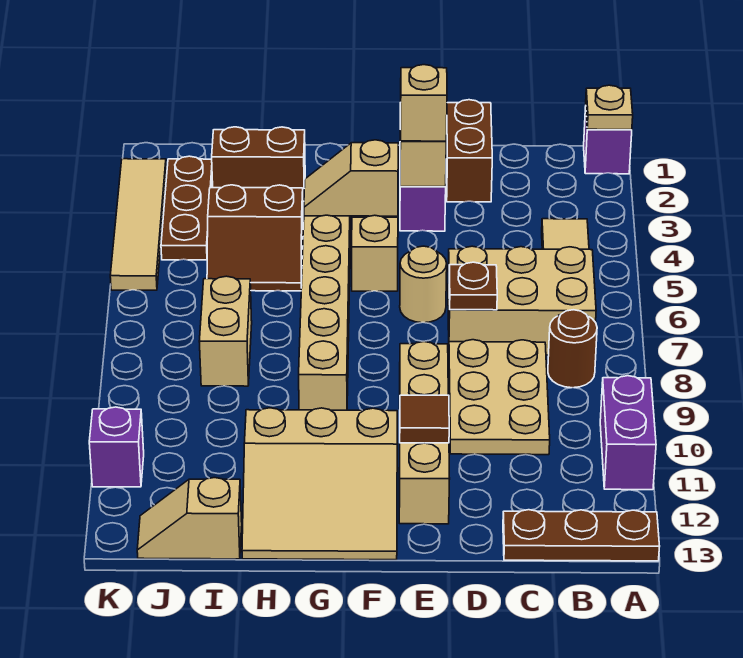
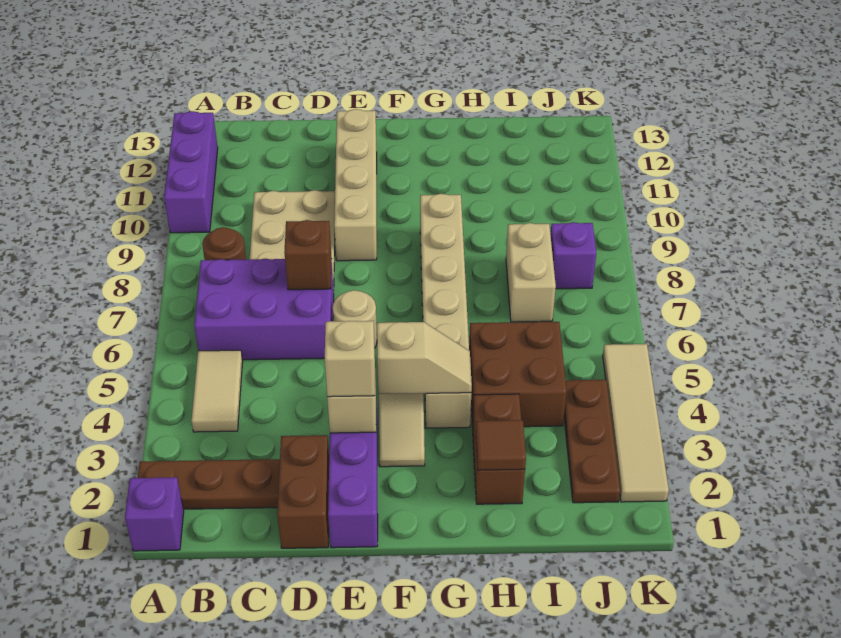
tan 1x1 plate [586,85,633,130] -> none
purple 1x2 brick [600,376,656,490] -> purple 1x3 brick [164,111,218,233]
brown 1x3 plate [503,510,660,561] -> brown 1x3 plate moved to [138,459,280,509]
tan 2x3 brick [448,246,596,355] -> purple 2x3 brick [194,259,334,360]
brown 1x1 plate [449,262,497,310] -> brown 1x1 brick [284,220,332,290]
brown 1x1 tile [400,395,449,443] -> brown 1x1 tile moved to [476,420,526,470]
tan 3x3 slope [242,408,397,560] -> none
brown 1x2 brick [212,127,305,201] -> brown 1x2 brick turned to [472,394,525,504]
brown 2x2 slope [207,185,303,291] -> brown 2x2 brick [469,322,567,427]
tan 1x2 slope [137,478,242,559] -> none
purple 1x1 brick [89,407,144,487] -> purple 1x1 brick moved to [550,222,596,289]

